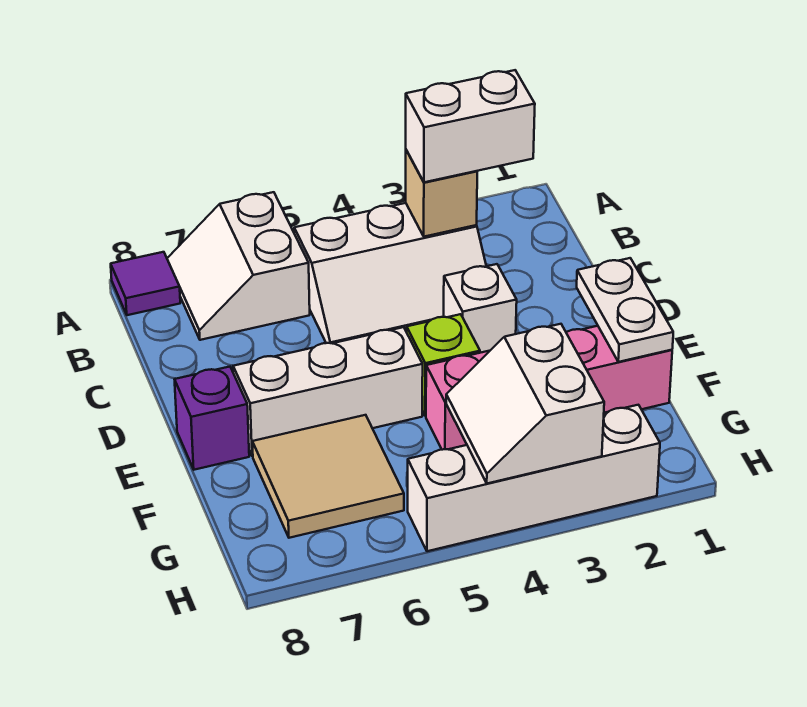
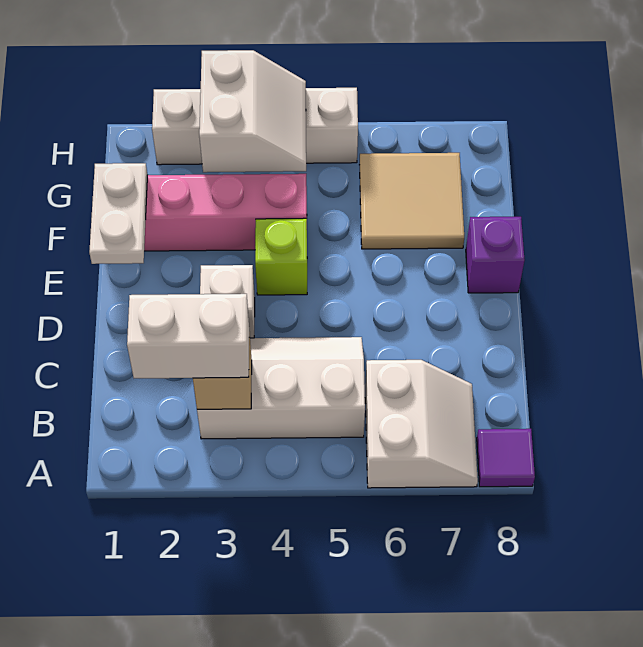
white 1x3 brick [233,327,423,456] -> none

